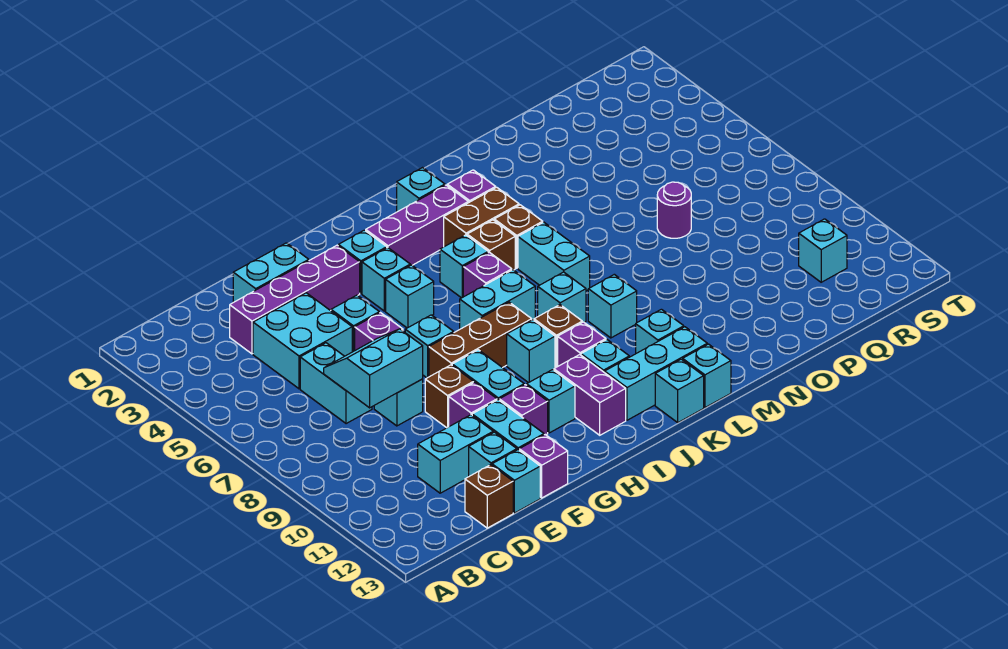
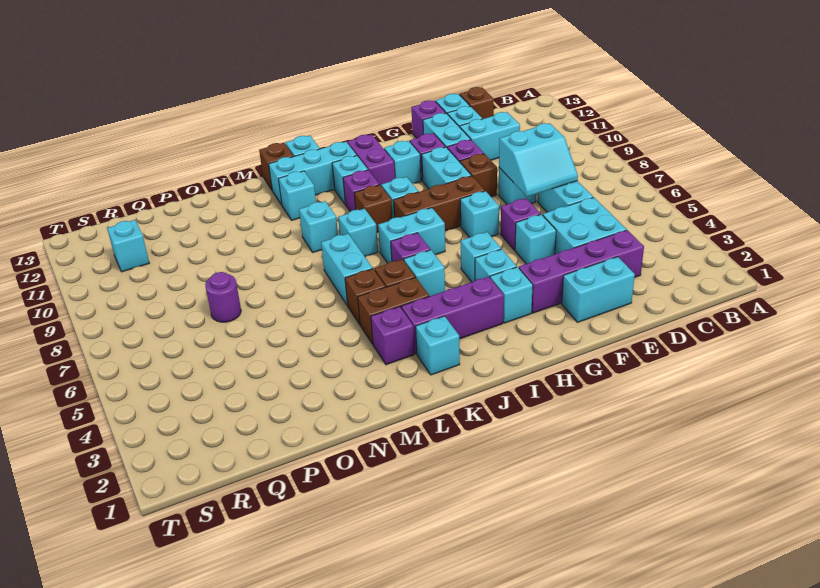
cyan 1x1 brick [683,344,731,408] -> brown 1x1 brick [259,143,294,190]

